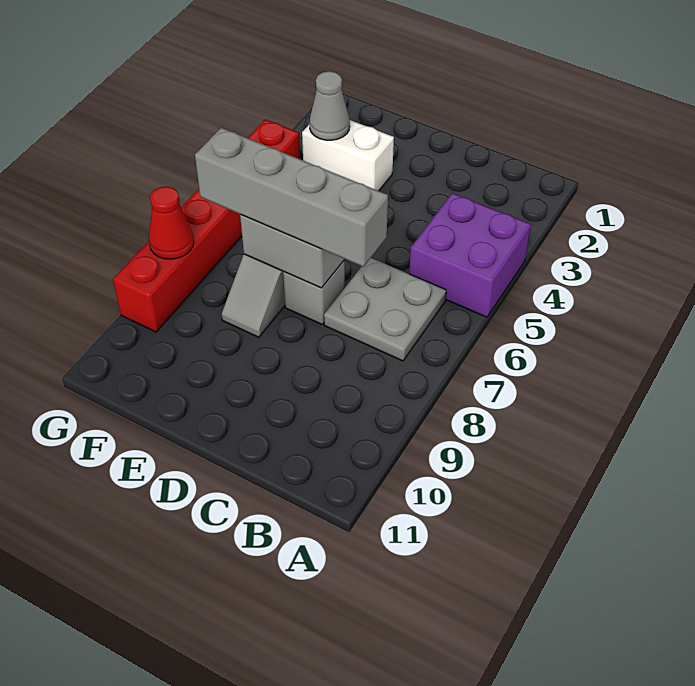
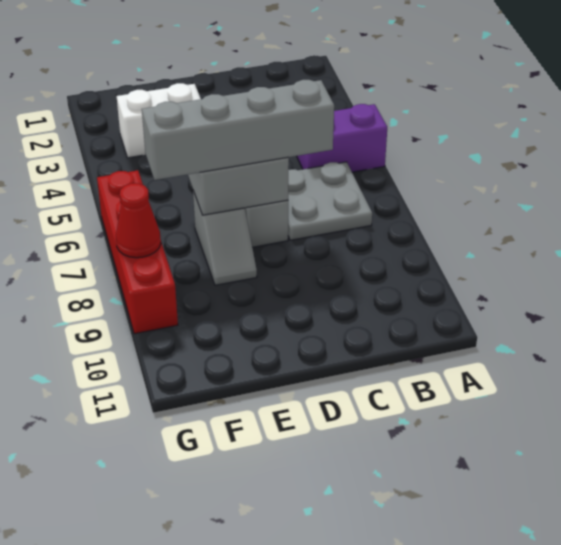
purple 2x2 brick [409,193,531,317] -> purple 1x2 brick [297,104,387,172]
grey 1x1 cone [309,71,350,140] -> none
red 1x6 brick [113,119,300,332] -> red 1x4 brick [97,170,178,334]

